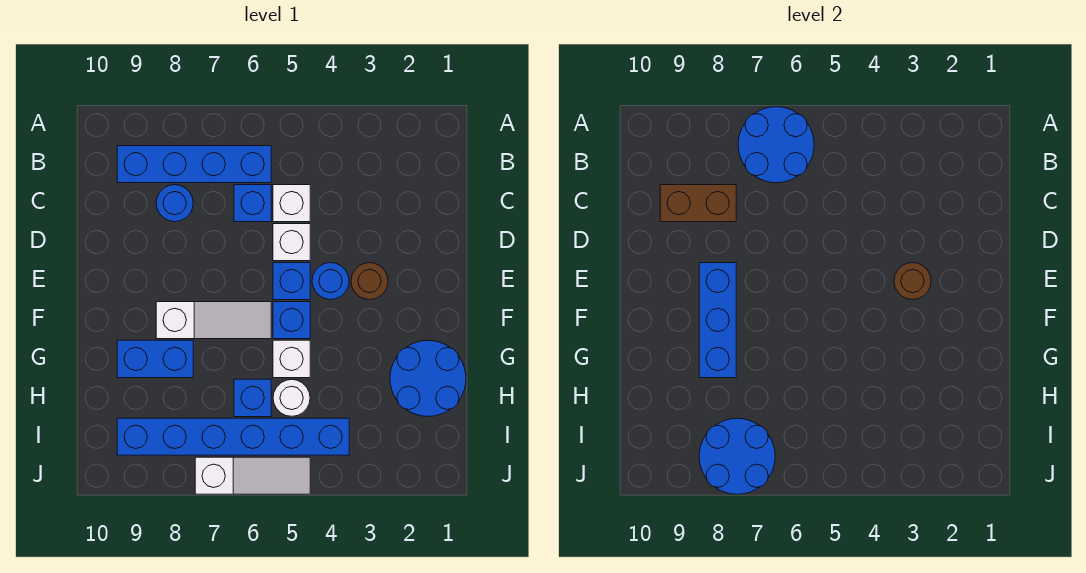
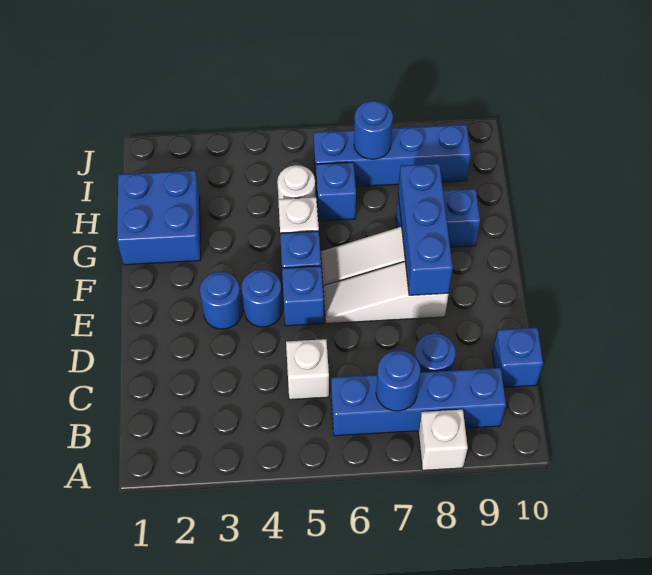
blue 2x2 round brick [738,107,814,183] -> blue 1x1 round brick [376,350,420,411]
blue 1x1 brick [234,185,271,222] -> blue 1x1 brick moved to [492,328,543,387]
brown 1x2 brick [660,185,736,222] -> none
white 1x1 brick [273,224,310,261] -> white 1x1 brick moved to [418,410,468,470]
brown 1x1 round brick [351,263,388,300] -> blue 1x1 round brick [200,272,242,329]
brown 1x1 round brick [894,263,931,300] -> none
blue 2x2 round brick [390,341,466,416] -> blue 2x2 brick [117,170,201,265]
blue 1x6 brick [117,418,349,455] -> blue 1x4 brick [314,124,471,187]
blue 2x2 round brick [699,418,775,494] -> blue 1x1 round brick [354,101,393,159]
white 1x3 slope [195,457,310,494] -> white 1x3 slope moved to [323,262,448,324]

